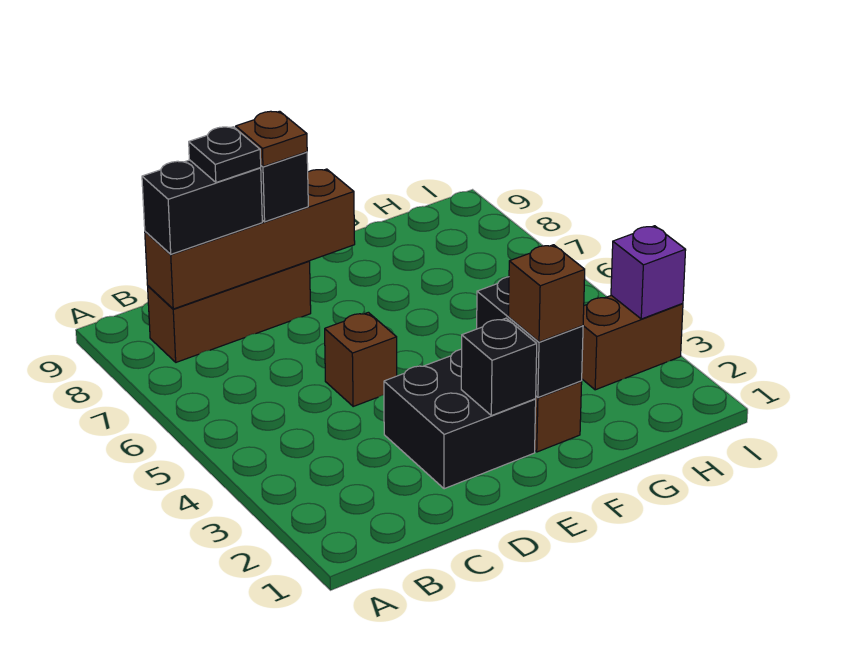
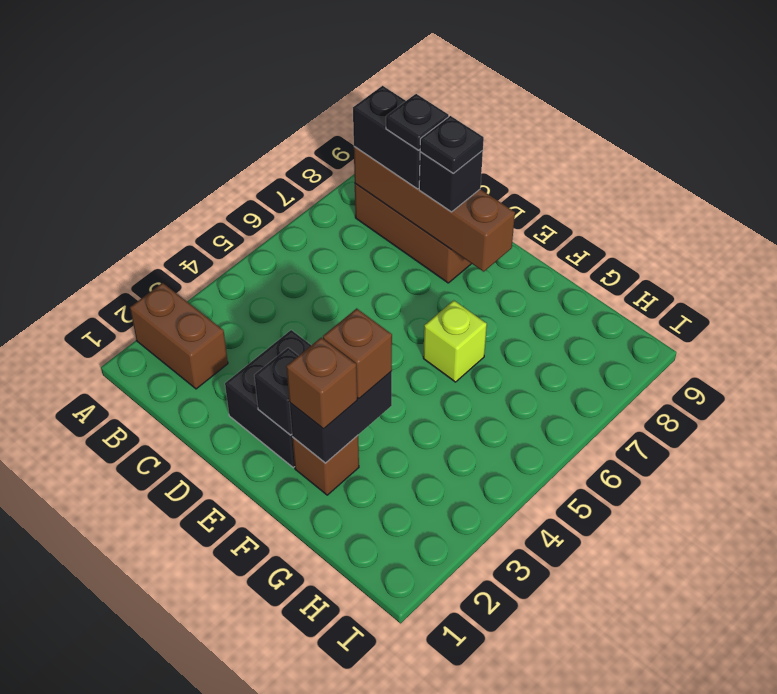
brown 1x1 brick [325,312,397,406] -> brown 1x1 brick moved to [323,308,392,398]
brown 1x1 plate [236,111,307,167] -> black 1x1 plate [420,116,484,173]
none -> lime 1x1 brick [423,300,487,382]
brown 1x2 brick [582,295,683,390] -> brown 1x2 brick moved to [130,283,228,389]
purple 1x1 brick [611,226,686,319] -> none

